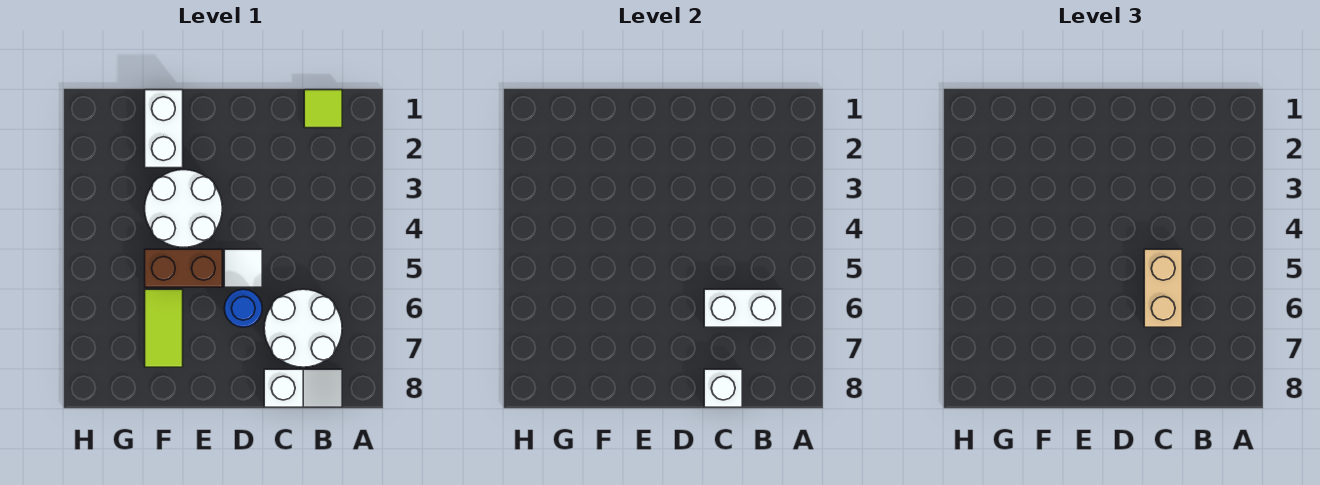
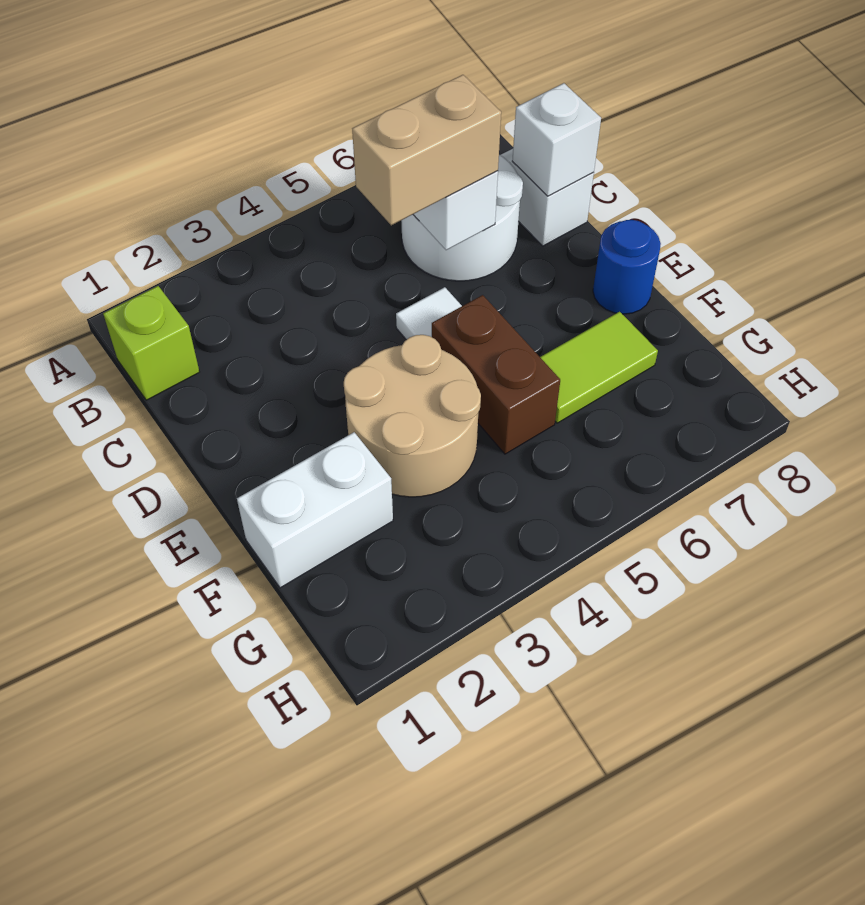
lime 1x1 tile [304,90,342,128] -> lime 1x1 brick [103,286,199,400]
blue 1x1 round brick [224,289,262,327] -> blue 1x1 round brick moved to [593,220,661,314]
white 2x2 round brick [145,170,222,247] -> tan 2x2 round brick [344,335,481,497]

